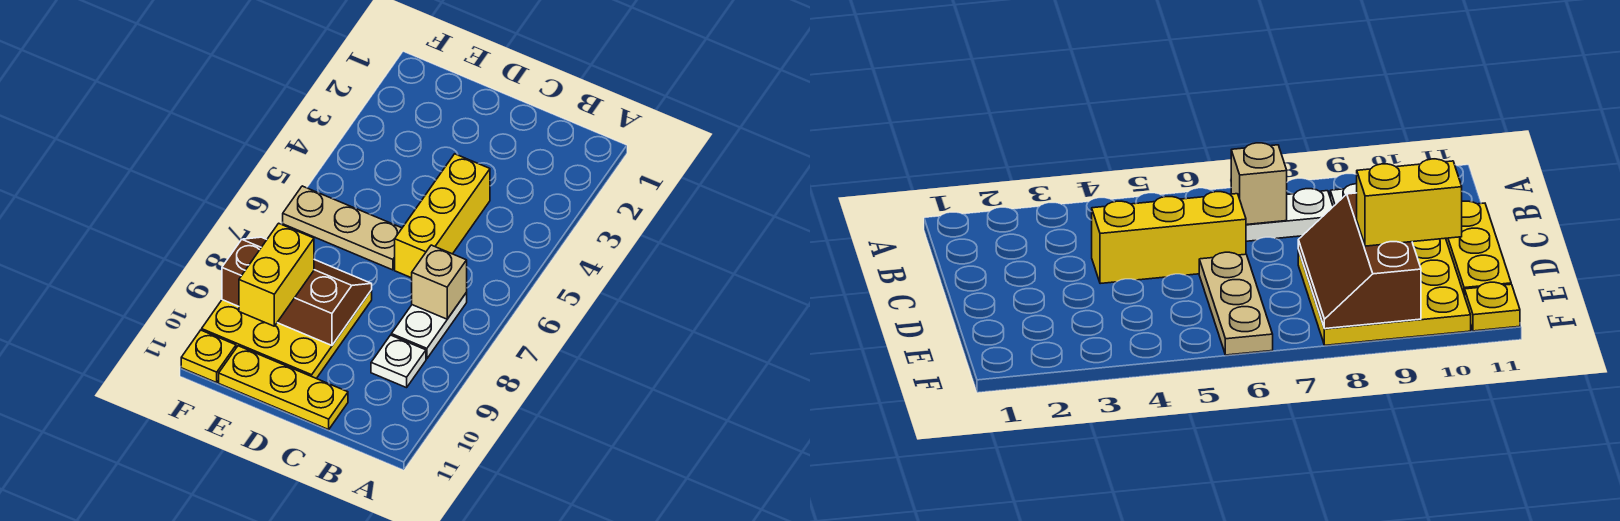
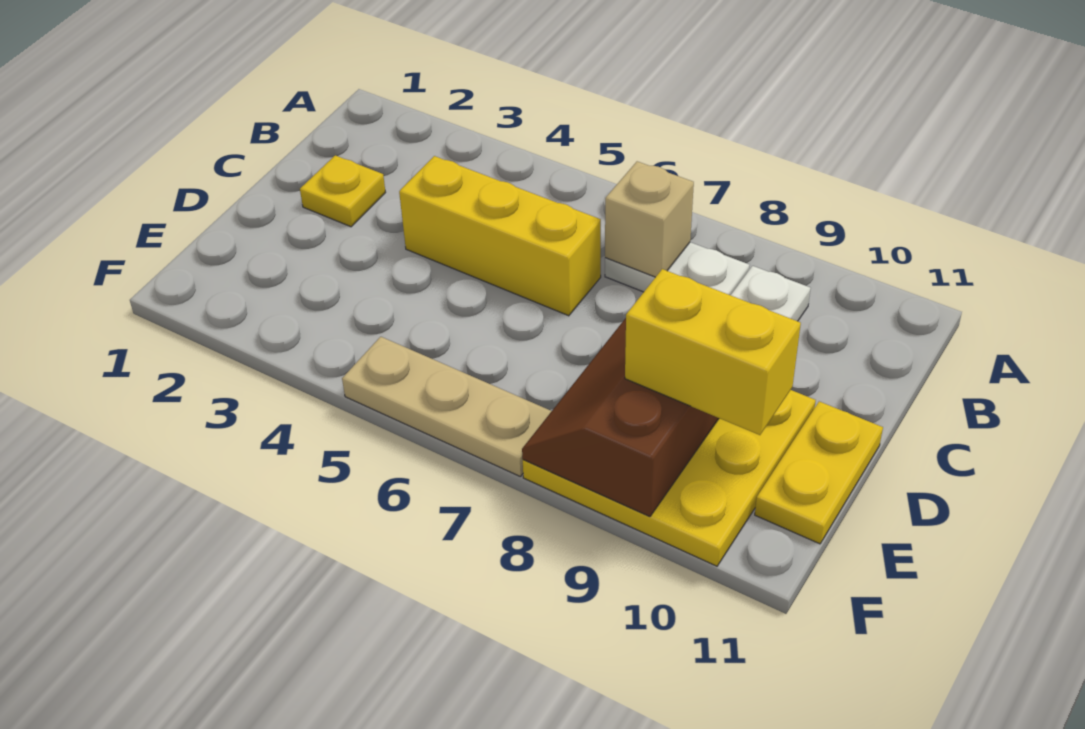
yellow 1x3 plate [219,346,348,430] -> yellow 1x2 plate [755,401,883,544]
tan 1x3 plate [283,186,402,270] -> tan 1x3 plate turned to [342,337,551,476]
yellow 1x1 plate [181,330,236,383] -> yellow 1x1 plate moved to [300,155,386,227]

